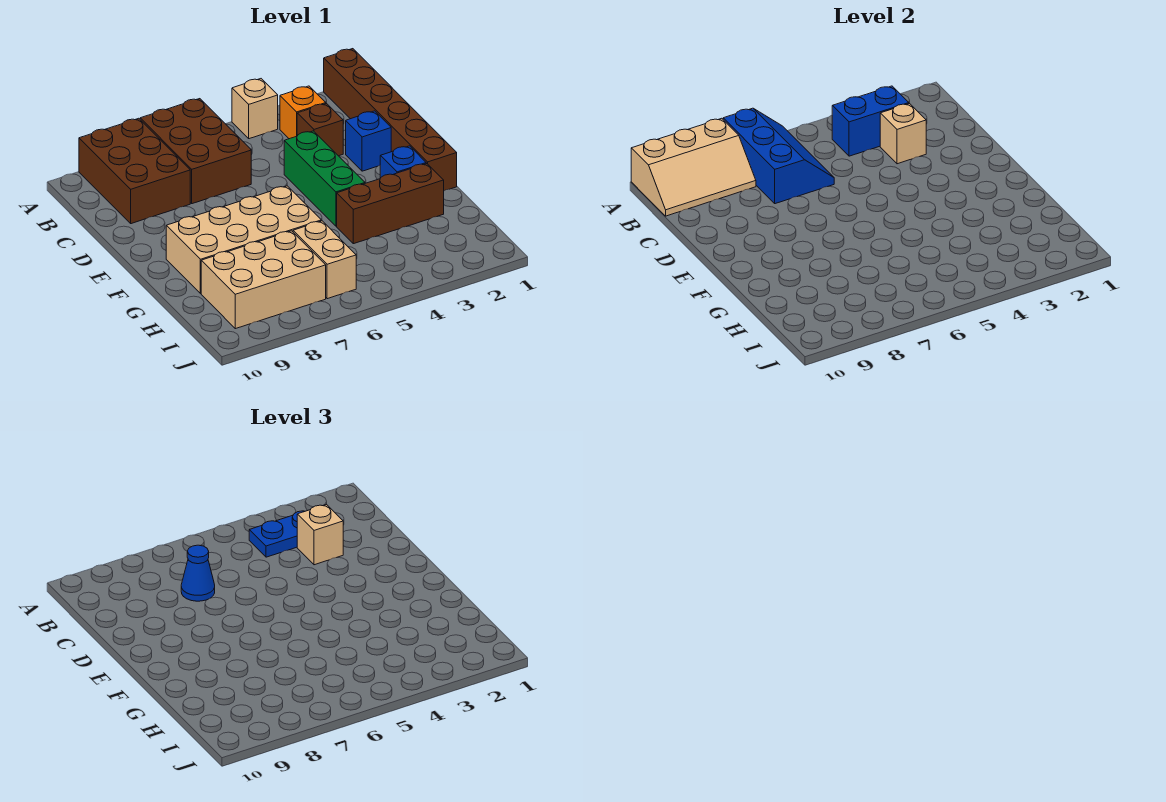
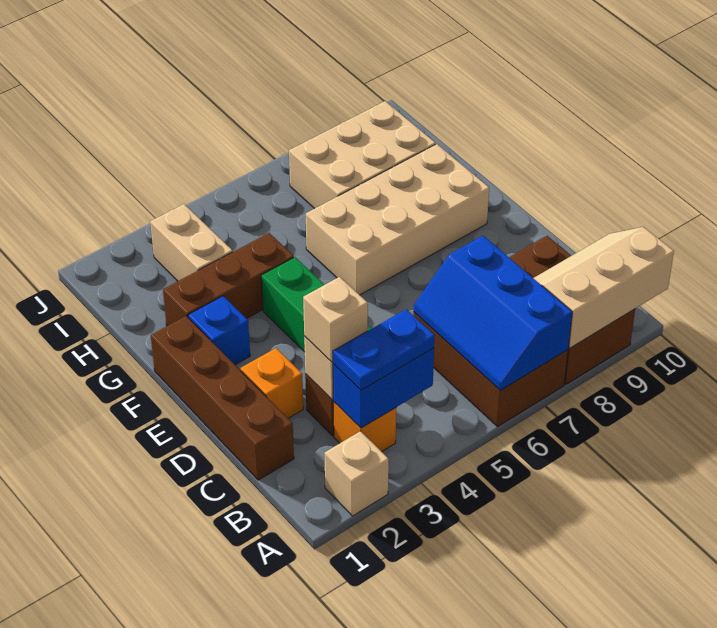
brown 1x6 brick [324,49,457,191] -> brown 1x4 brick [151,316,294,480]
tan 1x1 brick [232,79,278,139] -> tan 1x1 brick moved to [324,431,389,516]
blue 1x1 cone [181,545,215,601] -> none
blue 1x1 brick [346,111,391,171] -> orange 1x1 brick [241,348,303,418]
tan 1x2 brick [293,221,356,299] -> tan 1x2 brick moved to [150,204,233,281]

